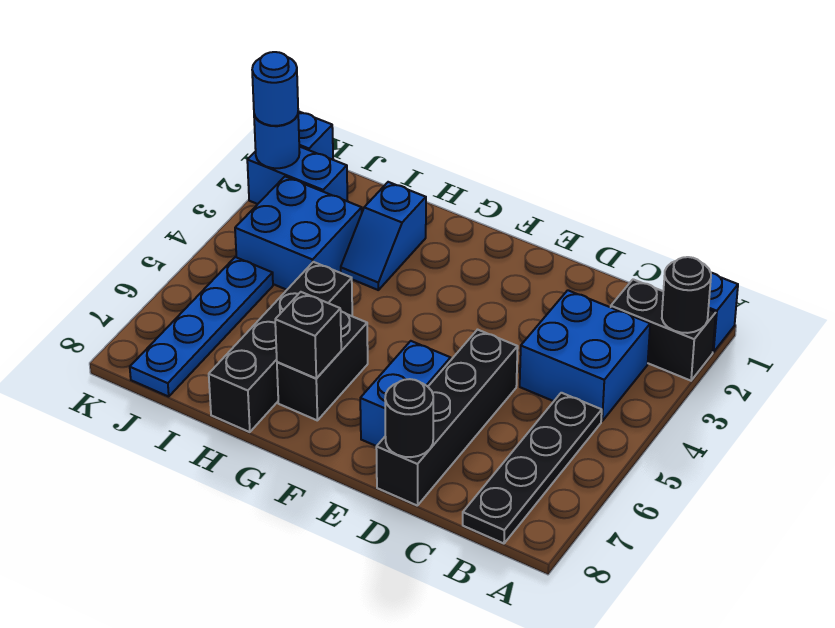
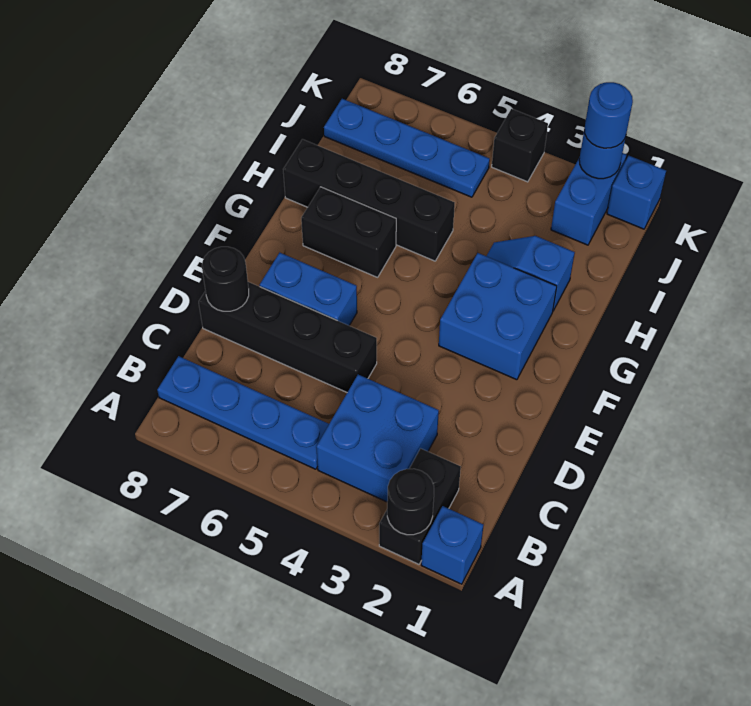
black 1x4 plate [463,393,602,543] -> blue 1x4 plate [157,356,329,469]
black 1x1 brick [275,292,341,378] -> black 1x1 brick moved to [492,109,548,182]
blue 2x2 brick [235,177,362,290] -> blue 2x2 brick moved to [439,253,557,380]

